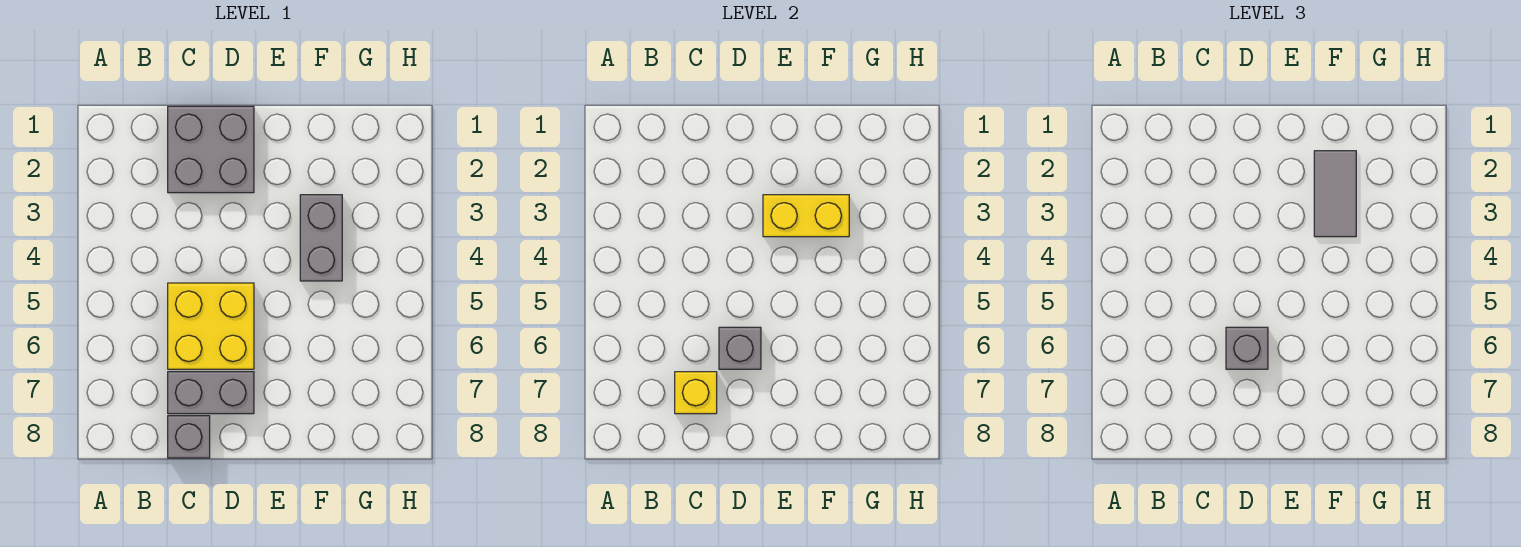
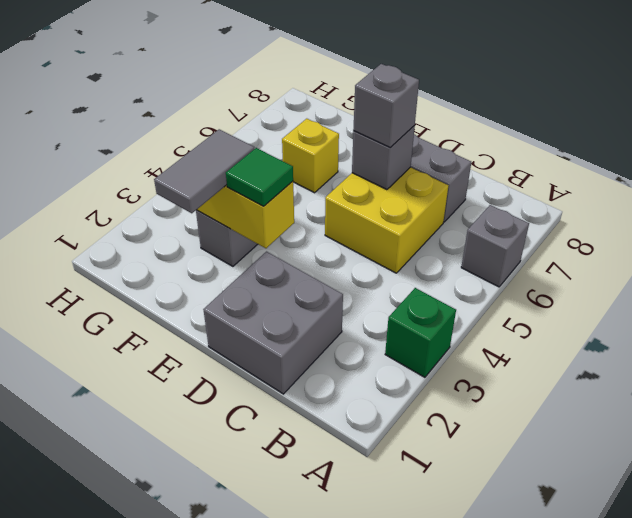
none -> green 1x1 brick [385,288,456,377]
yellow 1x1 brick [675,372,717,414] -> yellow 1x1 brick moved to [282,119,339,193]
grey 1x1 brick [168,416,210,458] -> grey 1x1 brick moved to [461,205,529,287]
none -> green 1x1 tile [226,148,293,206]

